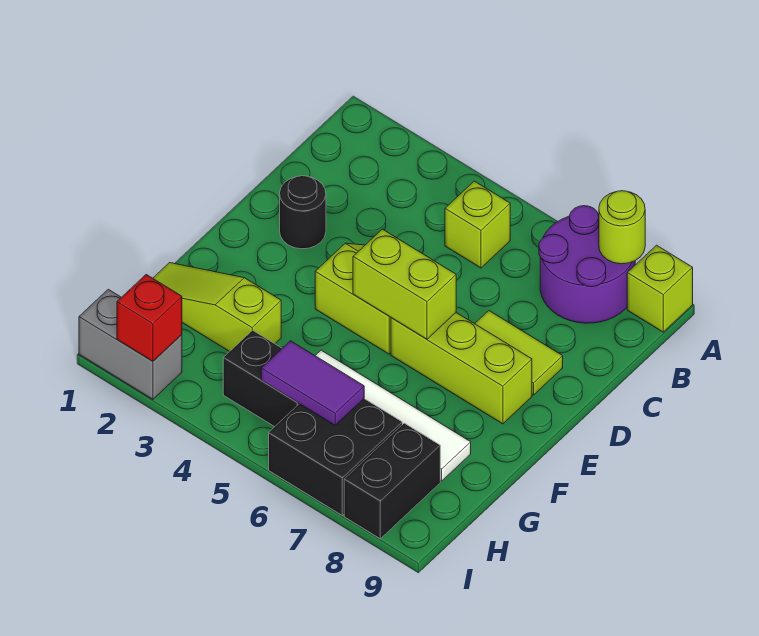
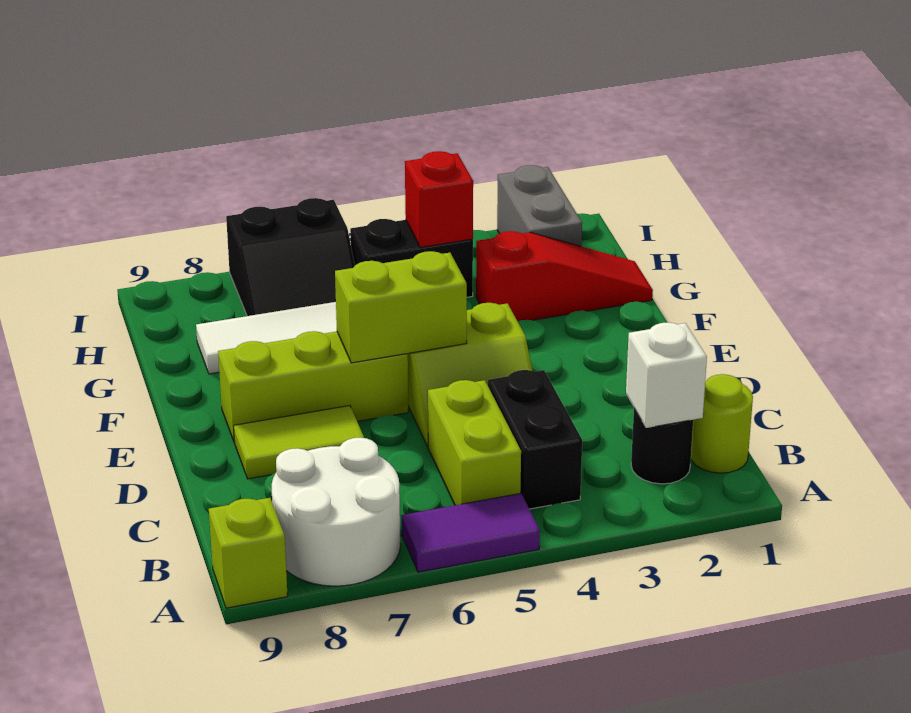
purple 2x2 round brick [539,206,635,323] -> white 2x2 round brick [272,438,400,586]
lime 1x1 round brick [599,191,645,264] -> lime 1x1 round brick moved to [691,374,753,473]
none -> white 1x1 brick [626,323,707,428]
lime 1x1 brick [445,181,510,268] -> lime 1x2 brick [428,380,521,505]
black 1x1 round brick [280,176,326,249] -> black 1x1 round brick moved to [631,409,693,484]
lime 1x3 slope [153,263,281,352] -> red 1x3 slope [476,231,653,321]
purple 1x2 tile [261,341,364,425] -> purple 1x2 tile moved to [401,493,540,572]
black 2x2 brick [269,399,402,515] -> black 2x2 slope [226,198,355,316]
black 1x2 brick [344,423,440,539] -> black 1x2 brick moved to [488,370,582,509]
grey 1x2 brick [79,289,182,399] -> grey 1x2 brick turned to [497,165,582,246]
red 1x1 brick [117,275,182,361] -> red 1x1 brick moved to [405,151,473,247]

